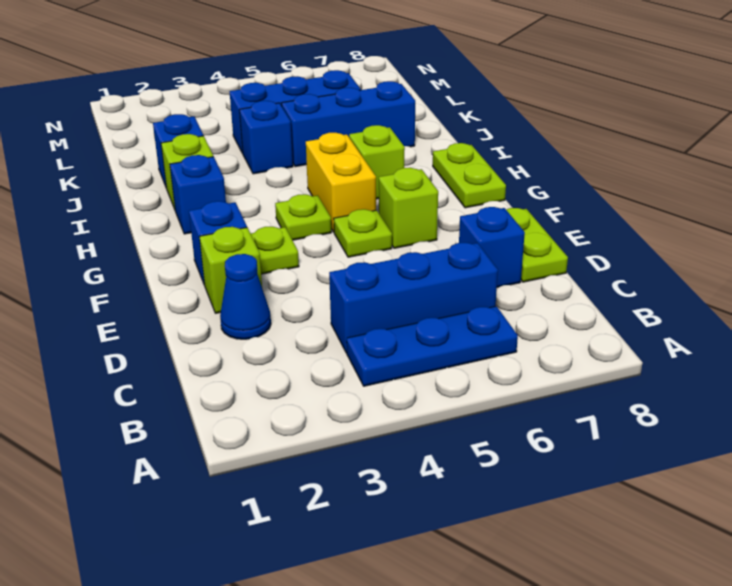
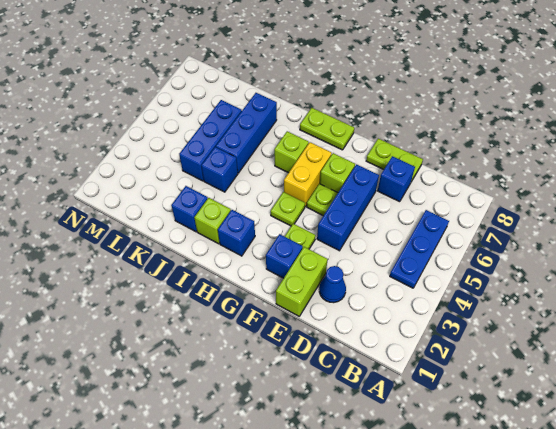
blue 1x3 brick [329,243,498,353] -> blue 1x3 brick moved to [317,164,379,251]
lime 1x1 brick [199,227,262,313] -> lime 1x2 brick [276,247,328,316]
yellow 1x2 brick [306,133,376,232] -> yellow 1x2 brick turned to [284,142,332,207]

